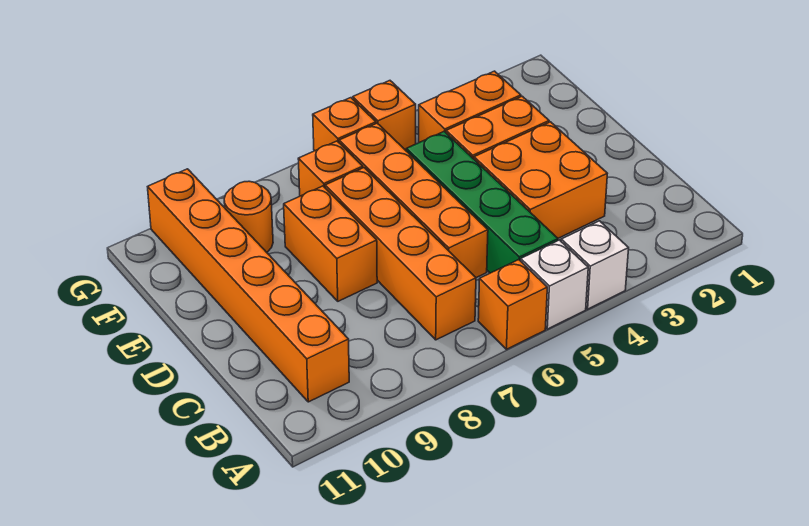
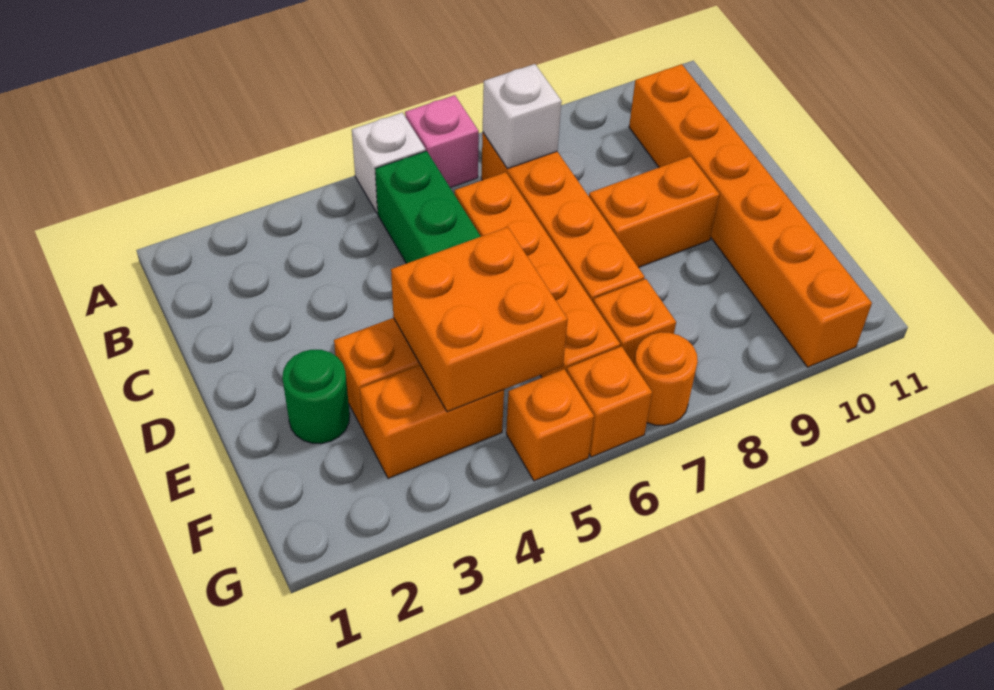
white 1x1 brick [561,221,629,309] -> white 1x1 brick moved to [483,64,562,169]
orange 1x1 brick [478,260,547,349] -> pink 1x1 brick [405,95,479,188]
orange 2x2 brick [474,122,607,238] -> orange 2x2 brick moved to [391,227,568,412]
orange 1x2 brick [284,186,377,301] -> orange 1x2 brick turned to [589,156,720,267]
none -> green 1x1 round brick [282,350,350,444]
orange 1x1 round brick [224,181,273,252] -> orange 1x1 round brick moved to [634,332,698,425]

